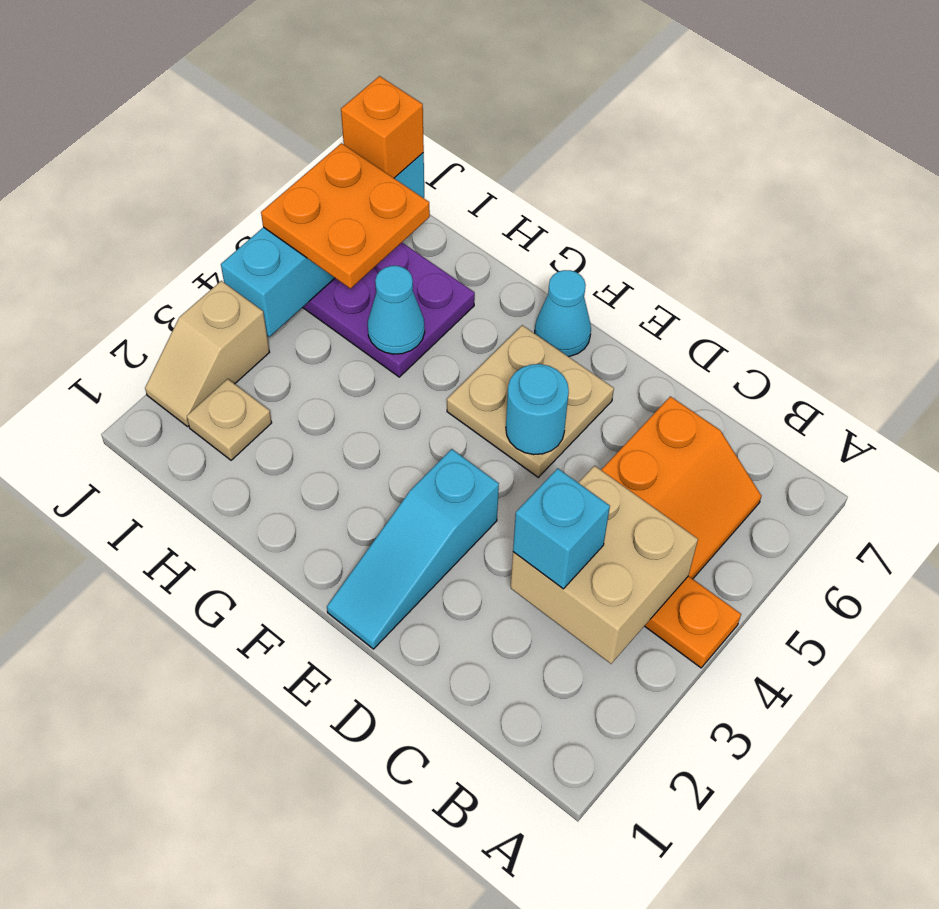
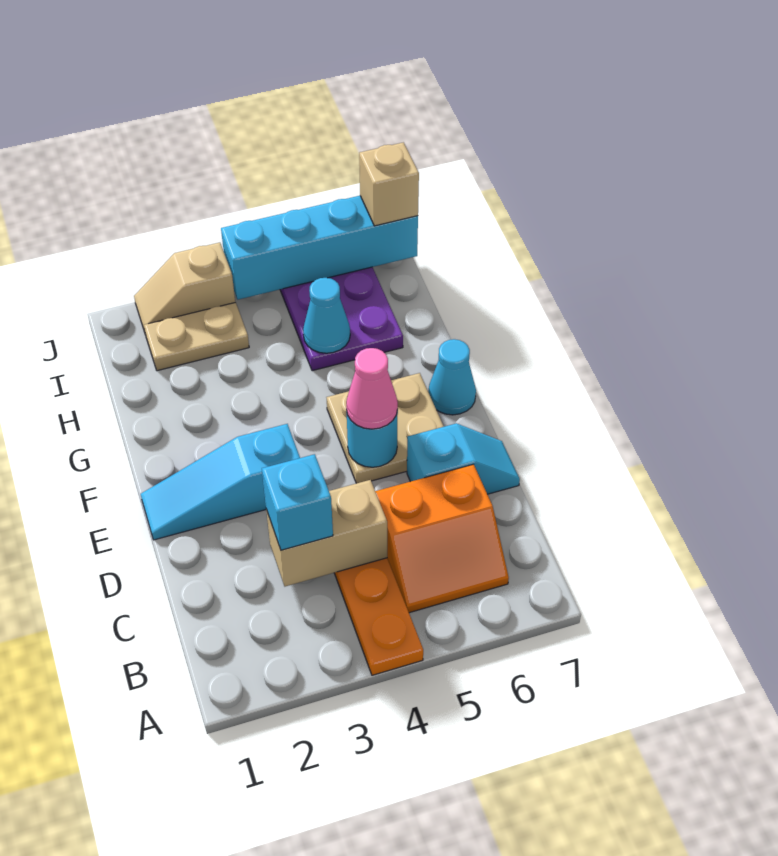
tan 2x2 brick [511,466,698,664] -> tan 1x2 brick [266,480,387,586]
none -> cyan 1x2 slope [407,423,520,494]
none -> pink 1x1 cone [346,348,398,429]
tan 1x1 plate [187,379,272,460] -> tan 1x2 plate [144,302,249,371]
orange 2x2 plate [261,143,430,289] -> none
orange 1x1 brick [341,76,424,178] -> tan 1x1 brick [359,142,419,226]

